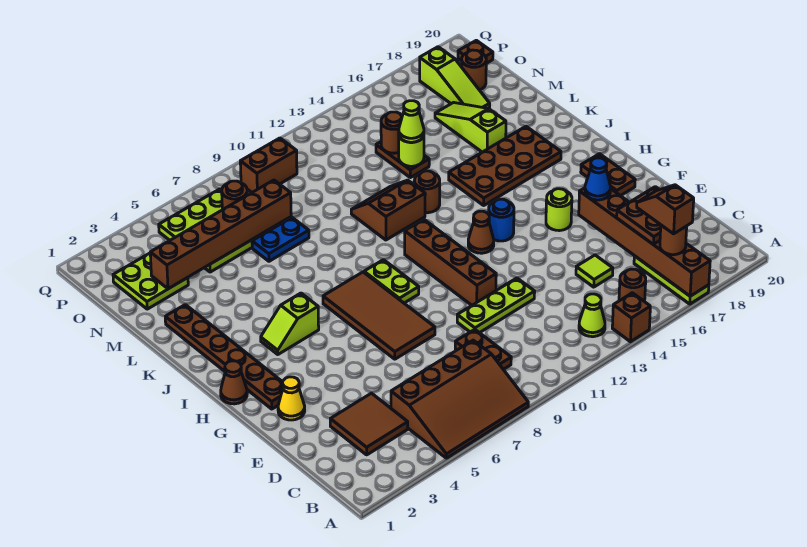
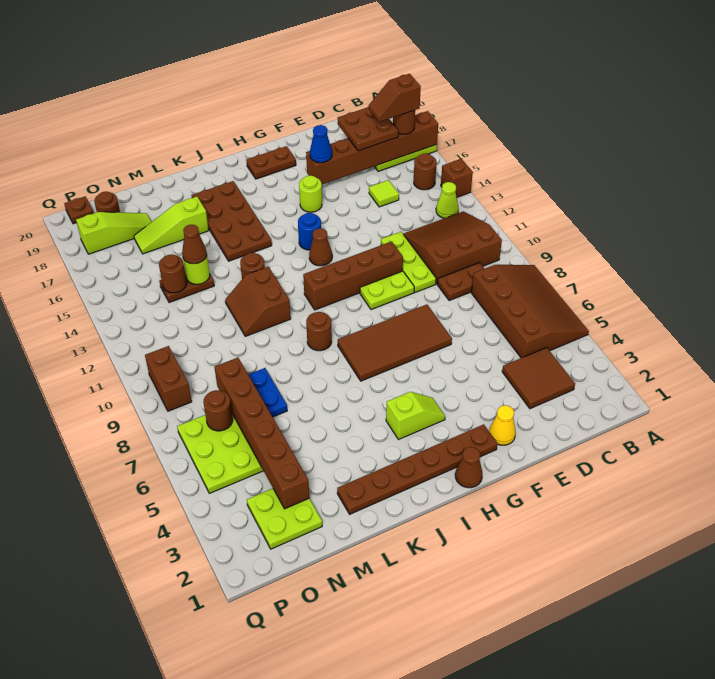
none -> brown 3x3 slope [403,211,502,284]
lime 1x2 plate [364,260,419,303] -> lime 1x2 plate moved to [360,271,414,310]
lime 1x2 slope [261,293,319,355] -> lime 1x2 slope turned to [386,392,445,440]
none -> brown 1x1 round brick [306,312,332,351]
lime 1x1 cone [399,101,424,142] -> brown 1x1 cone [182,225,207,264]

